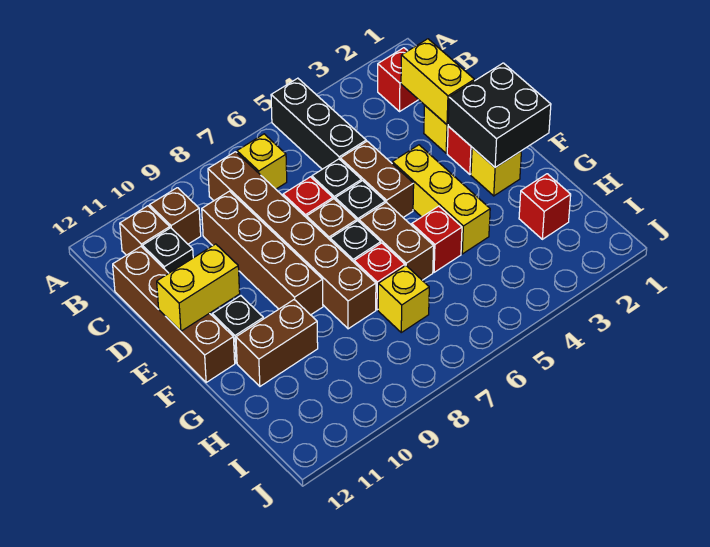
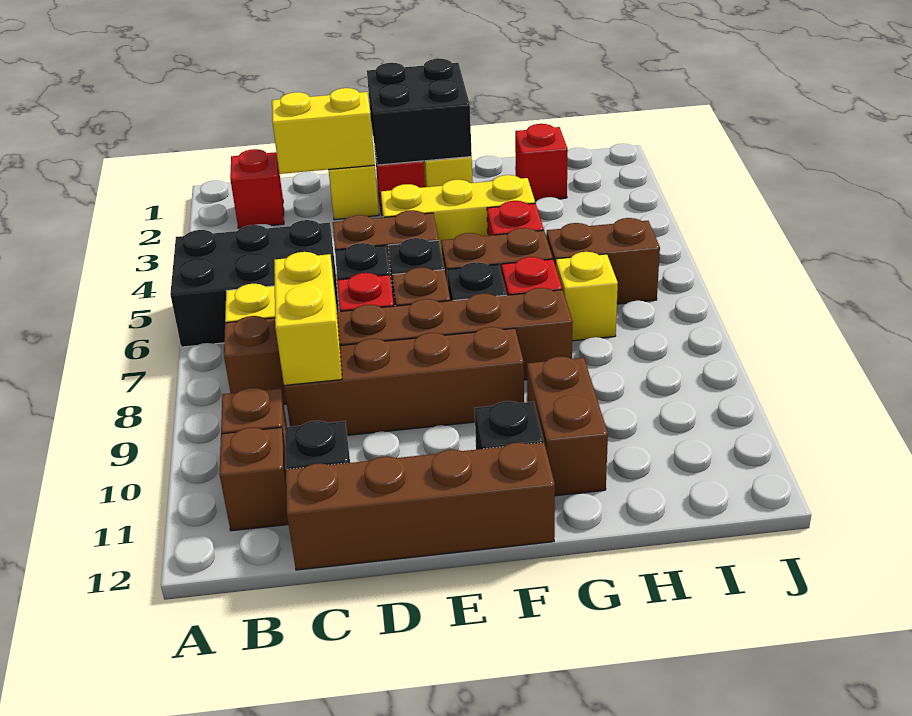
black 1x3 brick [271,78,366,169] -> black 2x3 brick [170,220,339,347]
yellow 1x2 brick [157,244,240,331] -> yellow 1x2 brick moved to [274,252,342,385]
none -> brown 1x2 brick [547,218,660,304]

